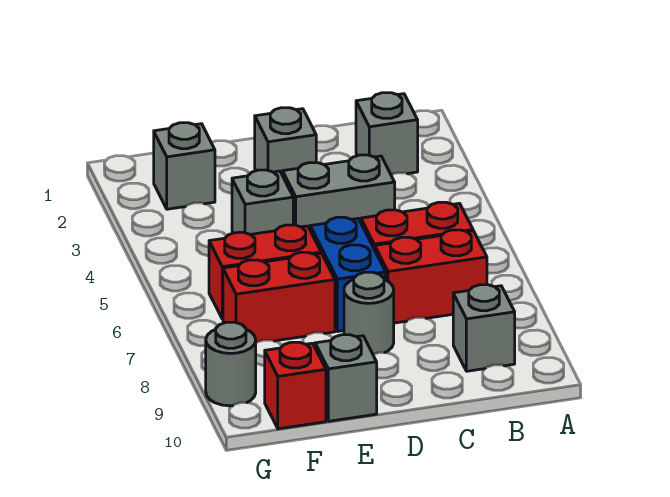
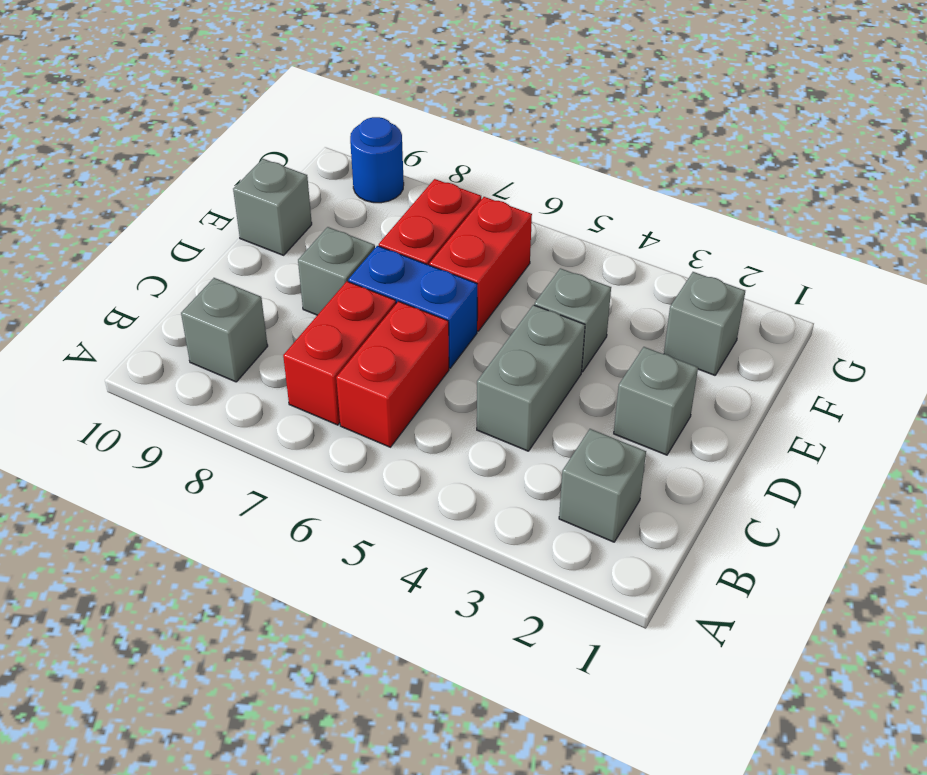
grey 1x1 round brick [344,272,394,354] -> grey 1x1 brick [298,227,375,315]
red 1x1 brick [265,342,326,429] -> none
grey 1x1 round brick [206,322,256,406] -> blue 1x1 round brick [350,117,404,203]

